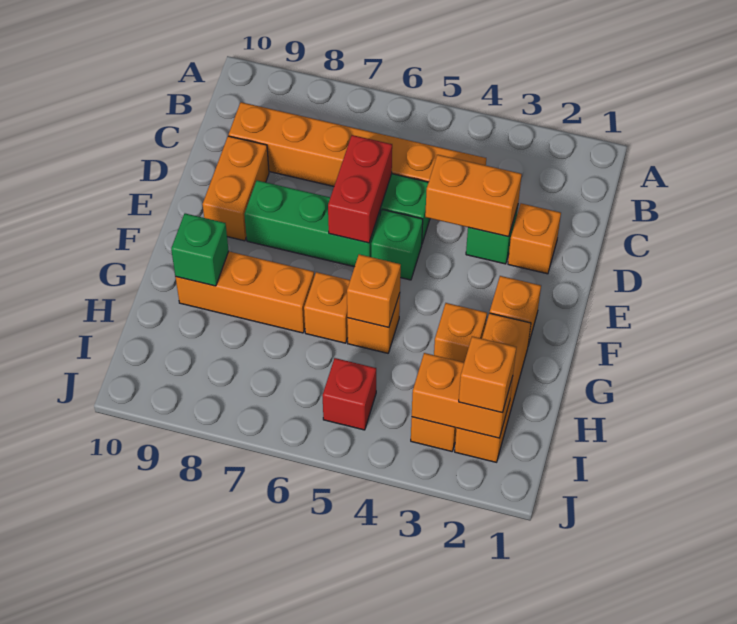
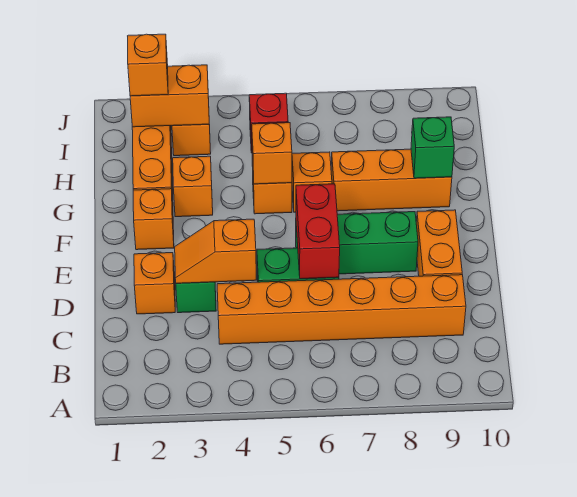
orange 1x2 brick [425,155,522,237] -> orange 1x2 slope [175,219,256,283]
green 1x1 brick [371,210,423,280] -> none

